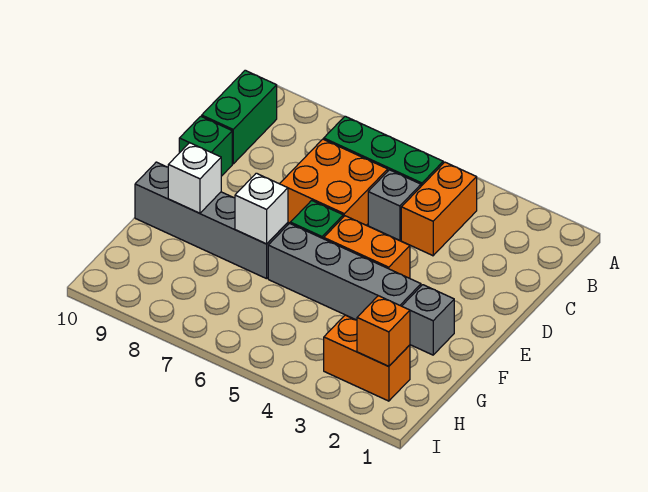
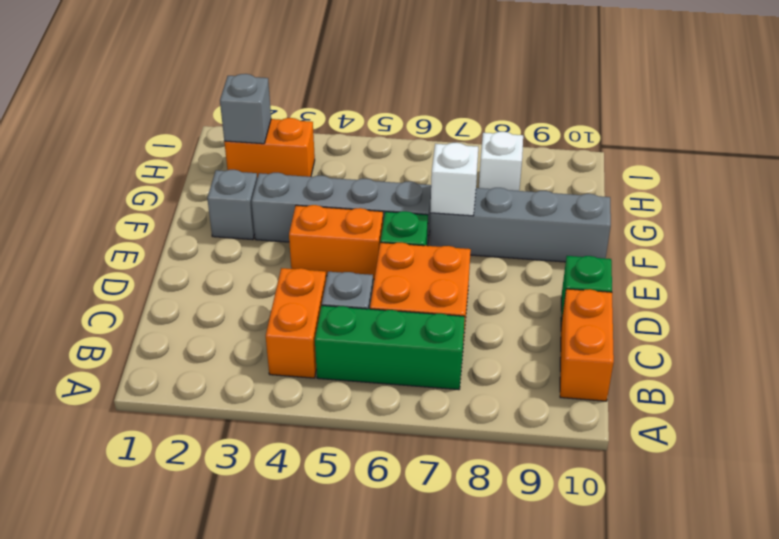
green 1x2 brick [202,70,277,164] -> orange 1x2 brick [560,289,614,401]
white 1x1 brick [168,143,221,213] -> white 1x1 brick moved to [479,132,523,191]
orange 1x1 brick [357,296,410,366] -> grey 1x1 brick [220,74,271,144]

